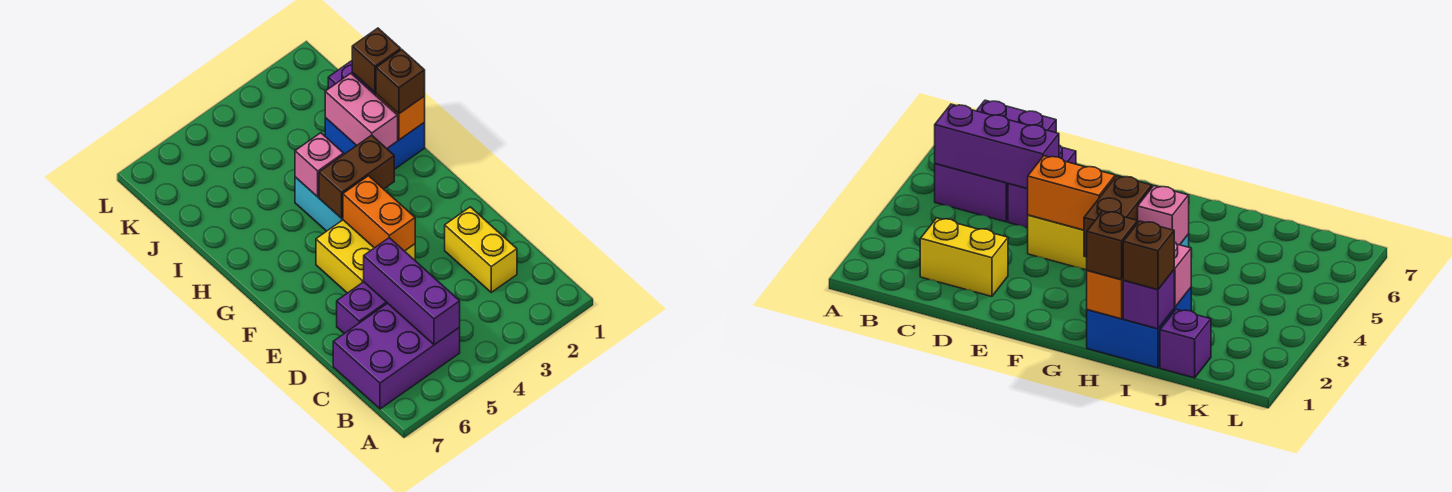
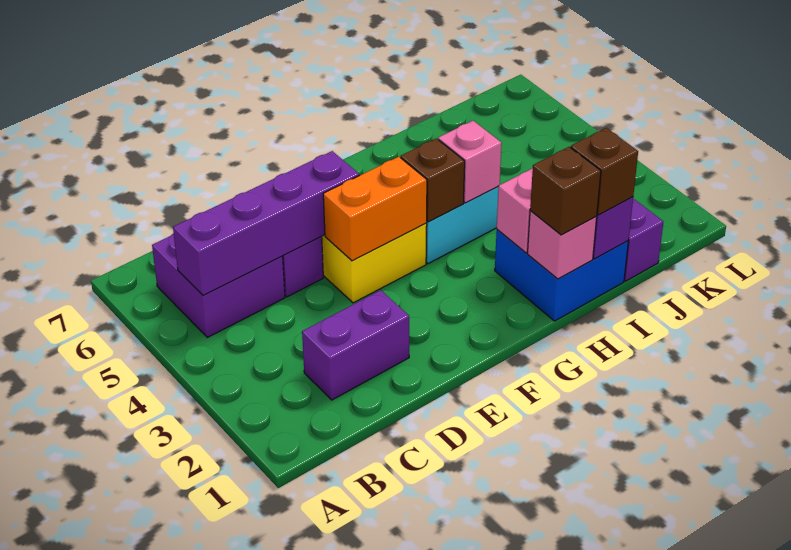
purple 2x3 brick [333,303,460,409] -> purple 2x2 brick [152,233,285,337]
purple 1x3 brick [364,238,460,345] -> purple 1x4 brick [173,151,359,296]
yellow 1x2 brick [445,207,517,292] -> purple 1x2 brick [302,290,409,400]
brown 1x2 brick [319,135,394,218] -> brown 1x1 brick [401,138,465,222]
orange 1x1 brick [376,94,425,140] -> pink 1x1 brick [528,211,597,279]

